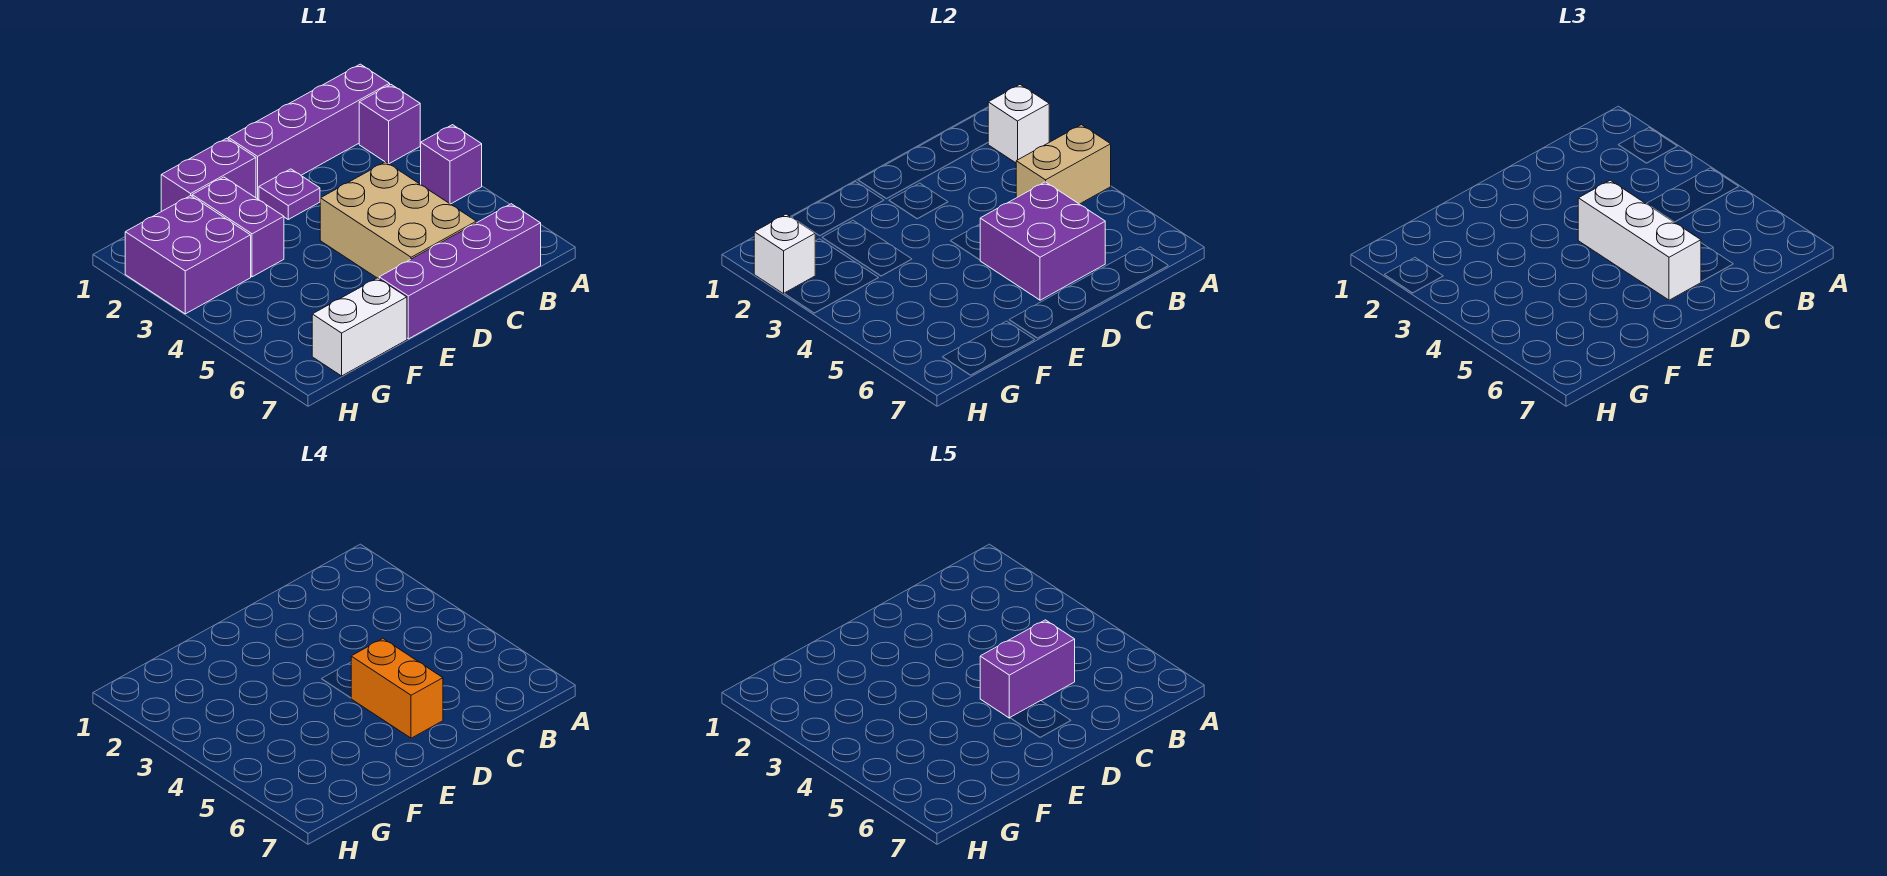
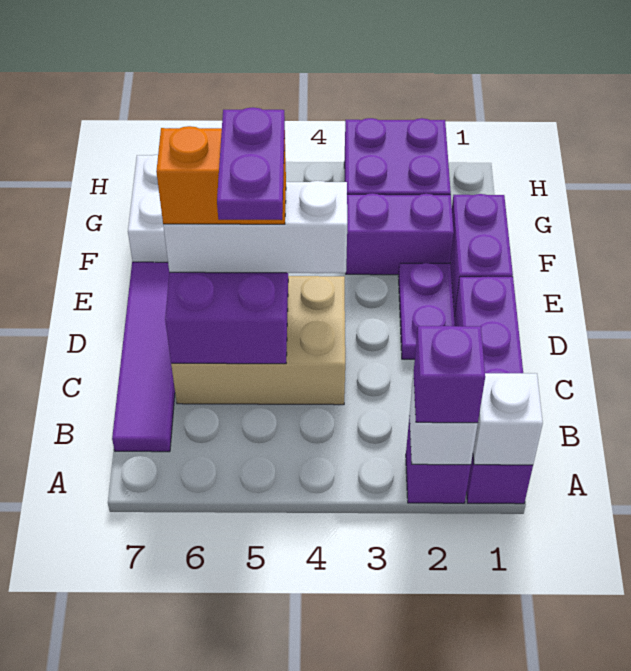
purple 1x1 brick [420,125,482,204] -> purple 1x1 brick moved to [414,326,485,423]
tan 1x2 brick [1016,125,1111,204] -> none
purple 1x4 brick [379,204,541,339] -> purple 1x4 tile [112,262,175,452]
purple 1x2 brick [980,620,1075,718] -> purple 1x2 plate [217,107,285,220]
purple 1x1 plate [259,169,320,219] -> purple 1x2 plate [398,263,455,359]
white 1x1 brick [754,214,815,294] -> white 1x1 brick moved to [473,373,543,465]

